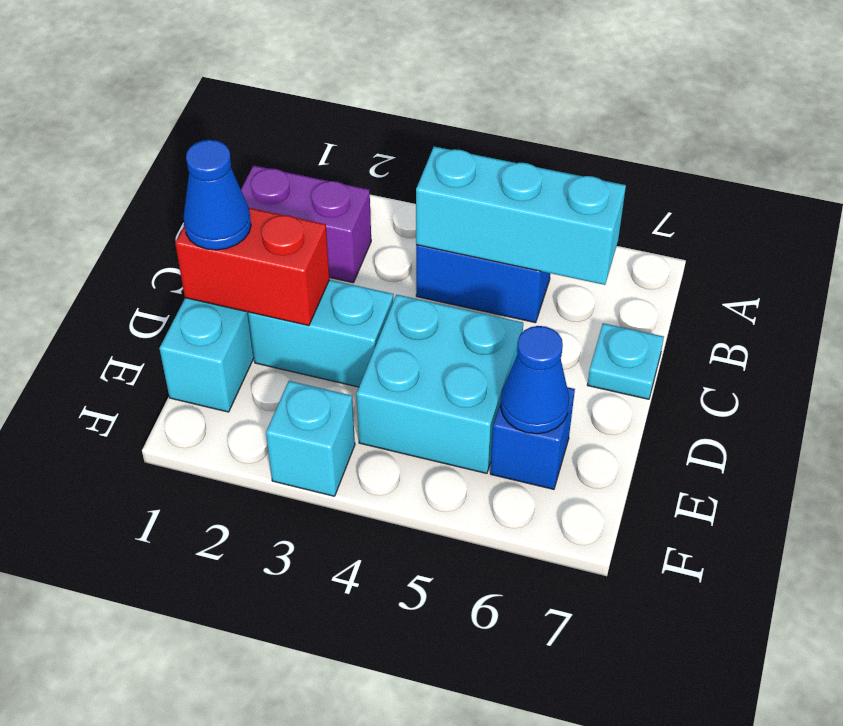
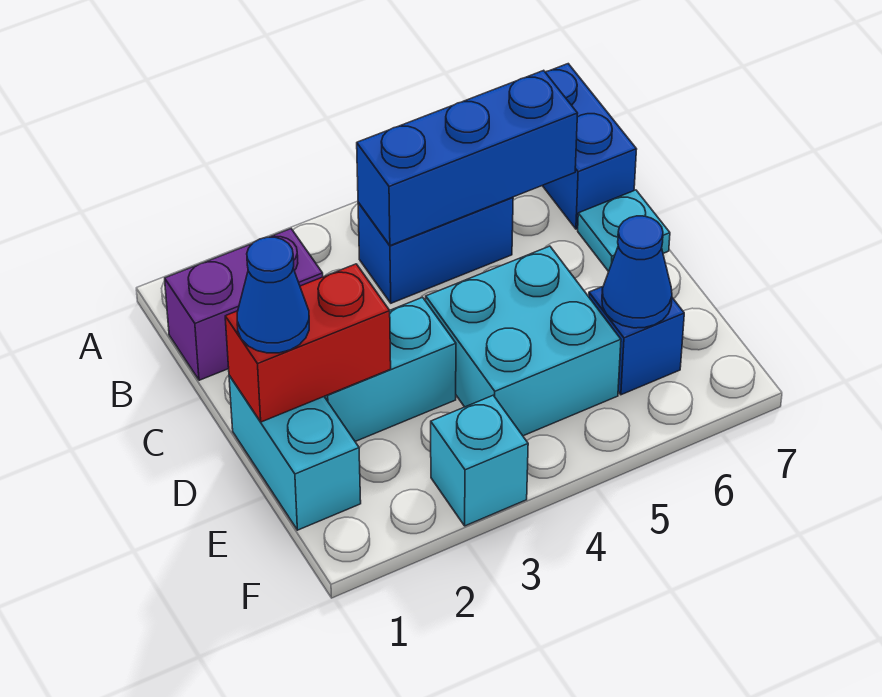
none -> blue 1x2 brick [542,64,637,229]
cyan 1x3 brick [416,147,626,285] -> blue 1x3 brick [357,70,578,246]

